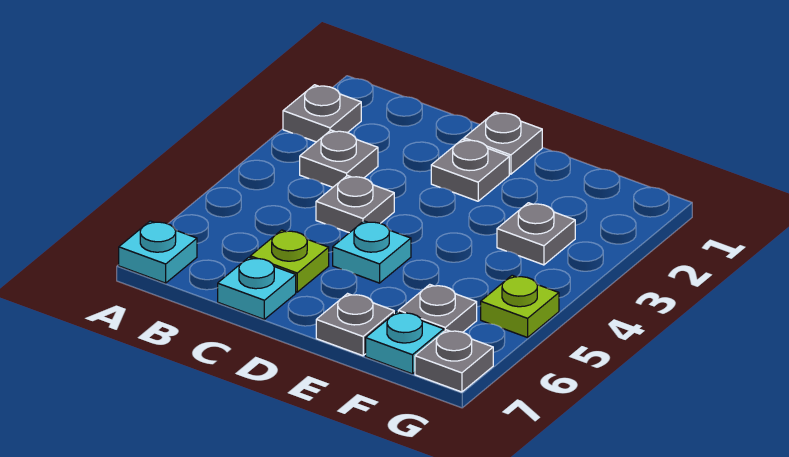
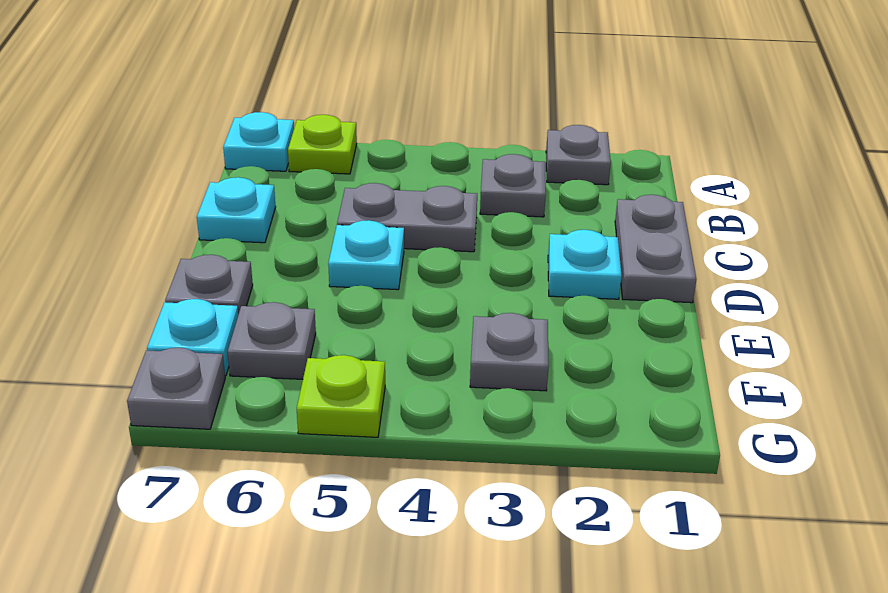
grey 1x1 plate [316,176,394,233] -> grey 1x2 plate [337,183,477,252]
lime 1x1 plate [250,230,329,292] -> lime 1x1 plate moved to [288,115,357,174]
grey 1x1 plate [464,112,542,174] -> grey 1x2 plate [615,195,696,303]
grey 1x1 plate [431,139,509,201] -> cyan 1x1 plate [548,230,622,299]

